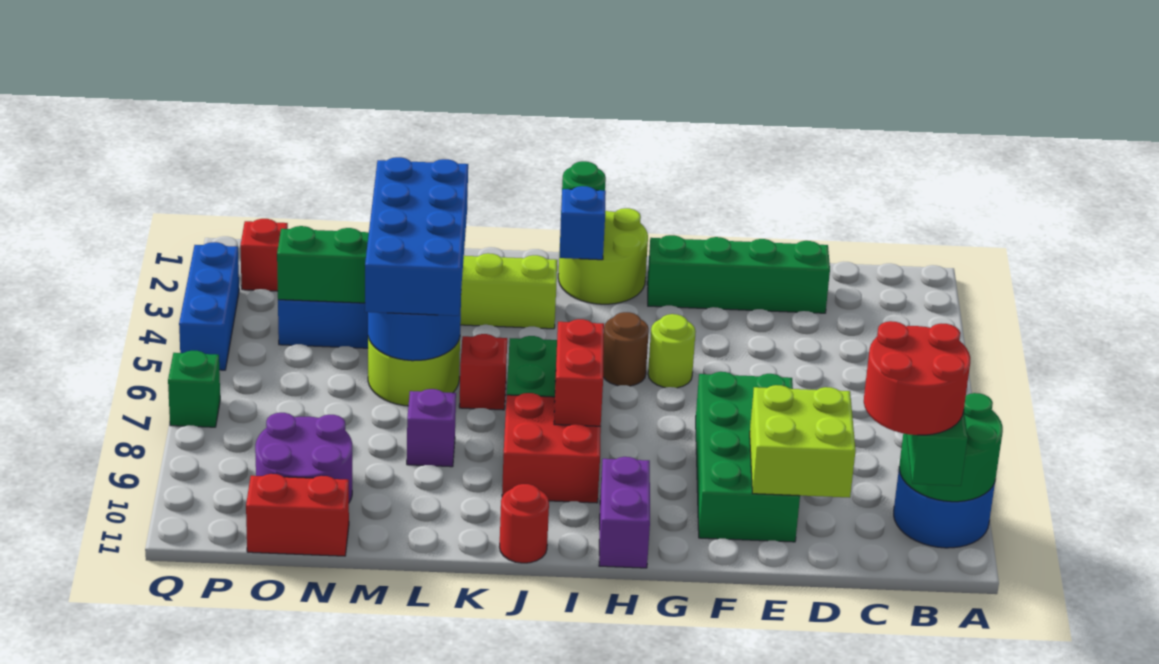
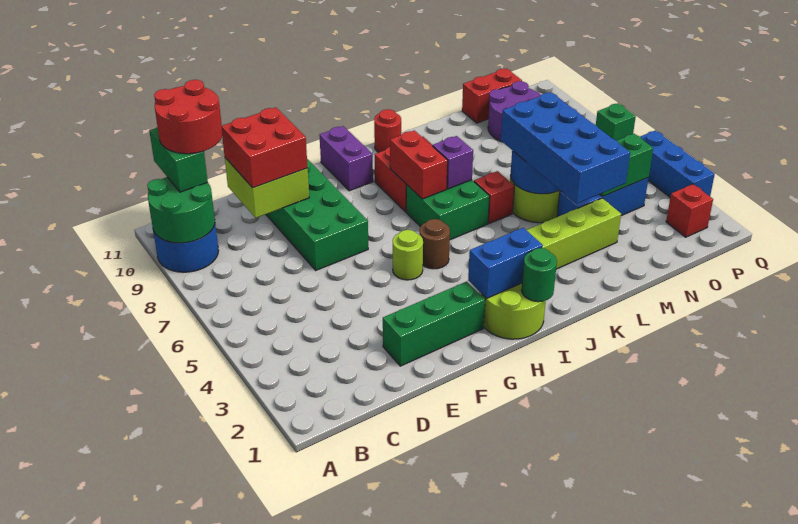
green 1x4 brick [647,235,830,313] -> green 1x3 brick [383,281,485,366]
none -> red 2x2 brick [222,108,308,188]
blue 1x1 brick [559,186,606,260] -> blue 1x2 brick [468,228,543,299]
purple 1x1 brick [407,389,456,467] -> purple 1x1 brick moved to [432,136,473,189]

